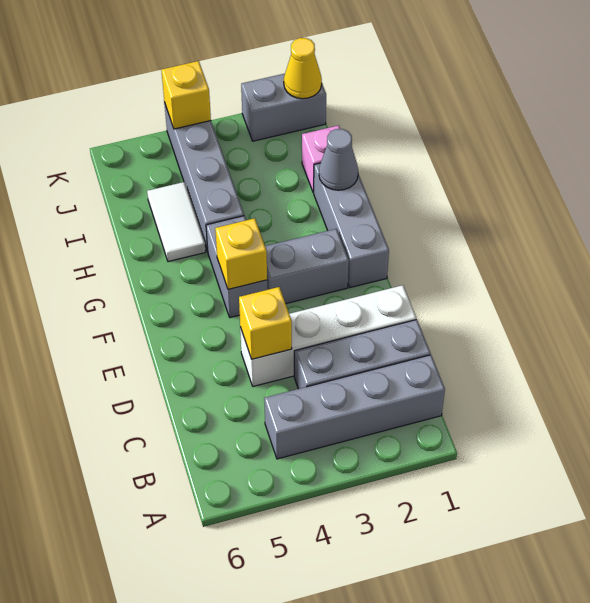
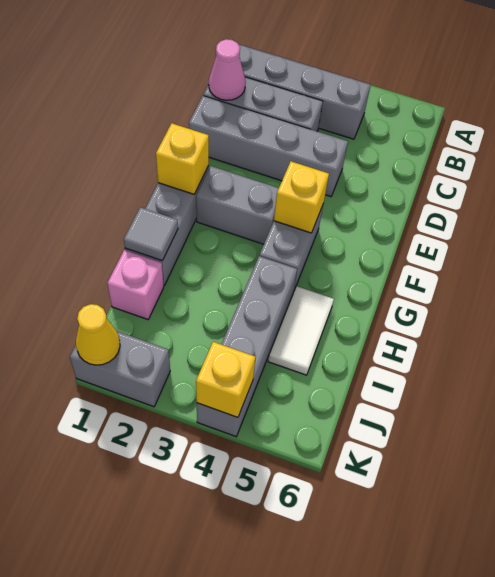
none -> pink 1x1 cone [209,39,246,100]
white 1x4 brick [240,285,416,386] -> grey 1x4 brick [189,96,348,197]
yellow 1x1 brick [239,287,292,359] -> yellow 1x1 brick moved to [156,123,209,194]
grey 1x1 cone [319,129,358,190] -> grey 1x1 tile [124,207,178,261]

